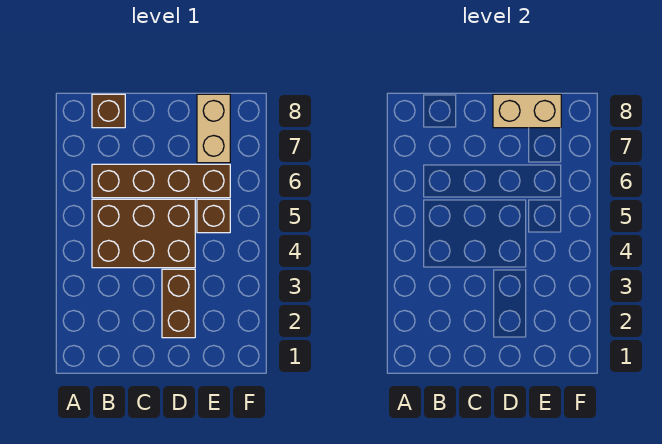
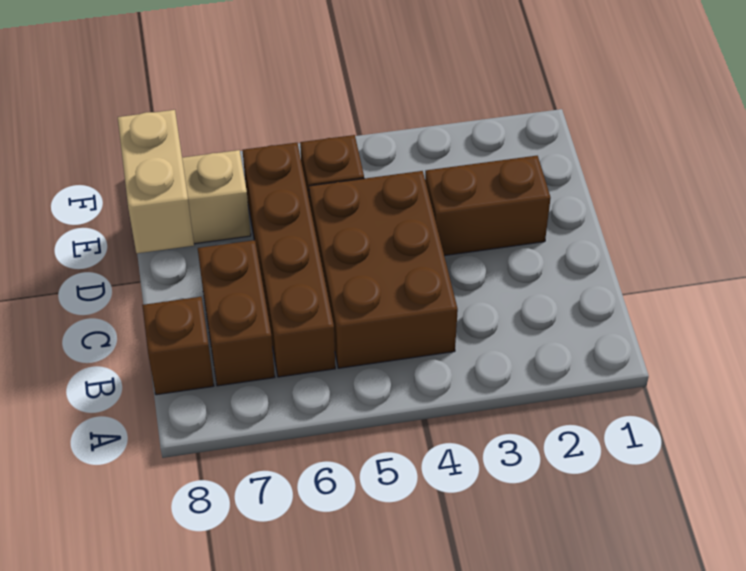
none -> brown 1x2 brick [198,240,275,386]

